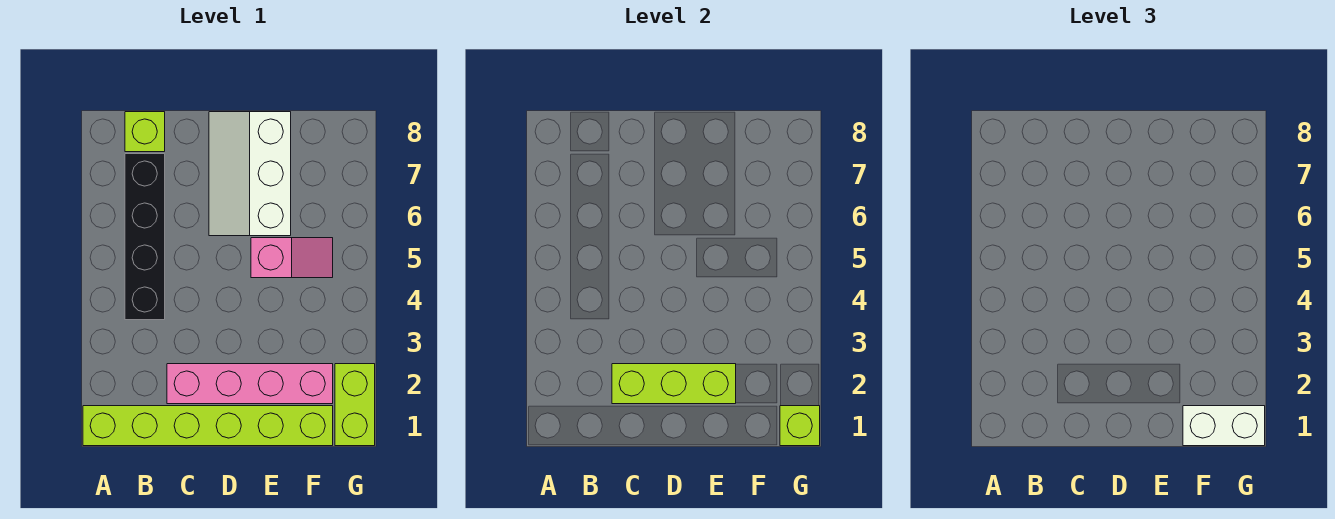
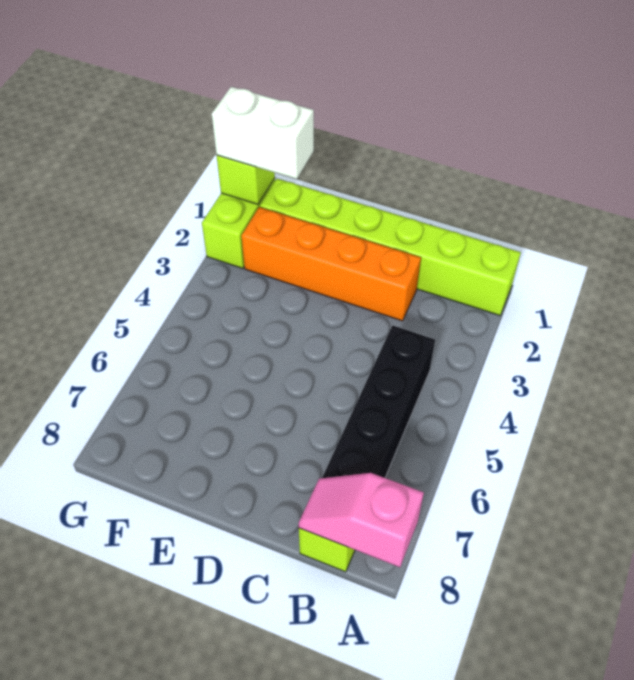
pink 1x4 brick [167,364,333,404] -> orange 1x4 brick [241,207,421,321]
lime 1x3 brick [612,364,736,404] -> none
white 2x3 slope [209,112,291,236] -> none
pink 1x2 slope [251,238,333,278] -> pink 1x2 slope moved to [299,473,424,567]

